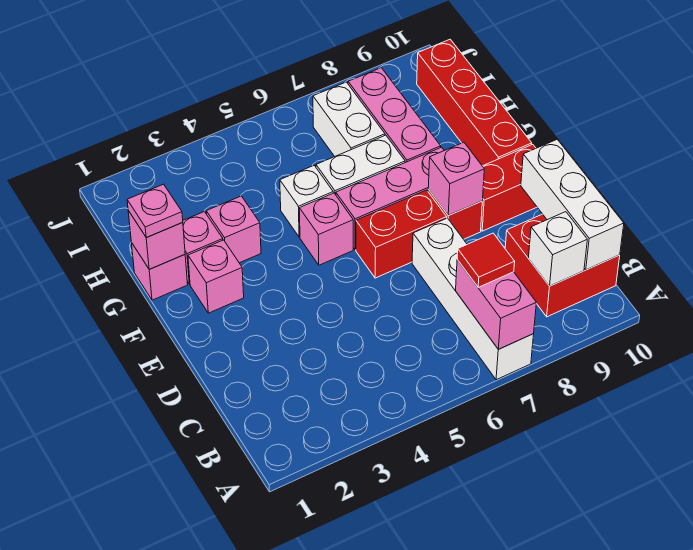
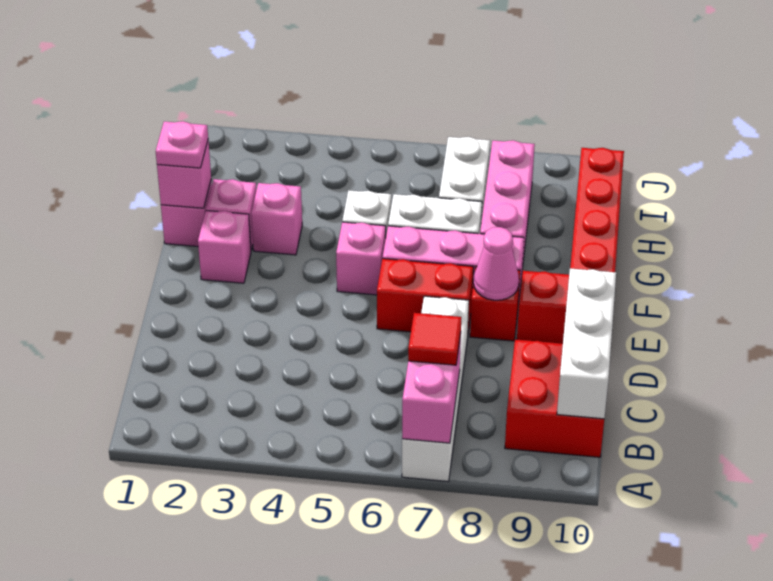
white 1x1 brick [528,212,587,286] -> none
pink 1x1 brick [428,142,484,216] -> pink 1x1 cone [474,227,519,300]

